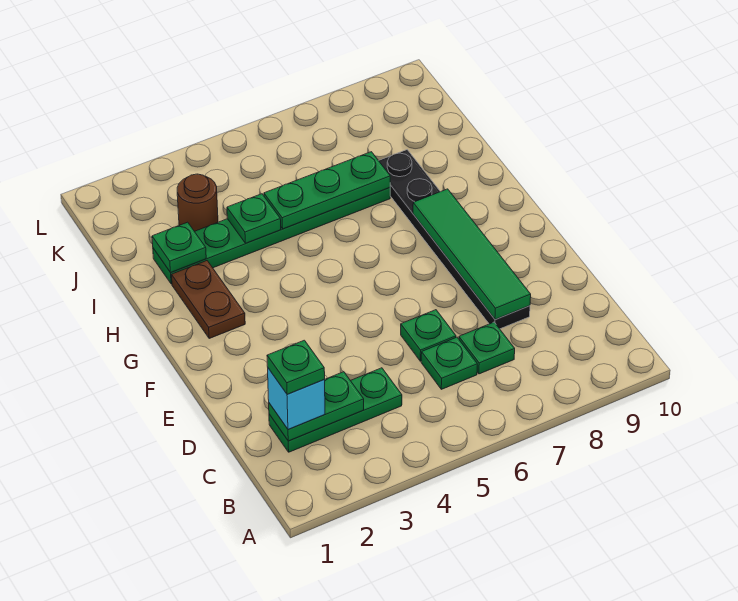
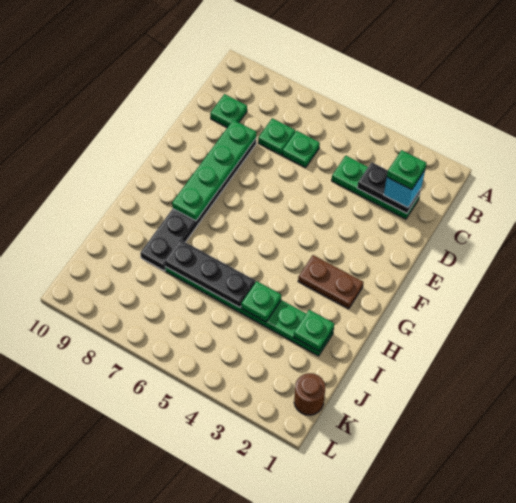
green 1x2 plate [269,372,364,441] -> black 1x2 plate [357,162,421,214]
green 1x1 plate [401,310,456,361] -> green 1x1 plate moved to [210,94,247,127]
green 1x4 tile [413,189,531,320] -> green 1x4 plate [172,120,256,221]
brown 1x2 plate [172,261,245,338] -> brown 1x2 plate turned to [298,255,363,309]
green 1x3 plate [264,152,390,229] -> black 1x3 plate [164,240,255,307]
brown 1x1 round brick [177,174,218,231] -> brown 1x1 round brick moved to [294,373,325,415]

